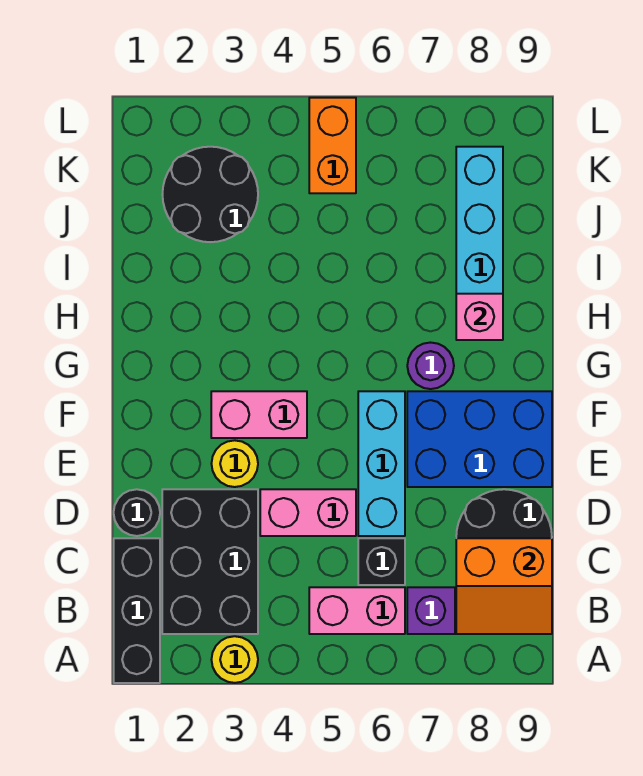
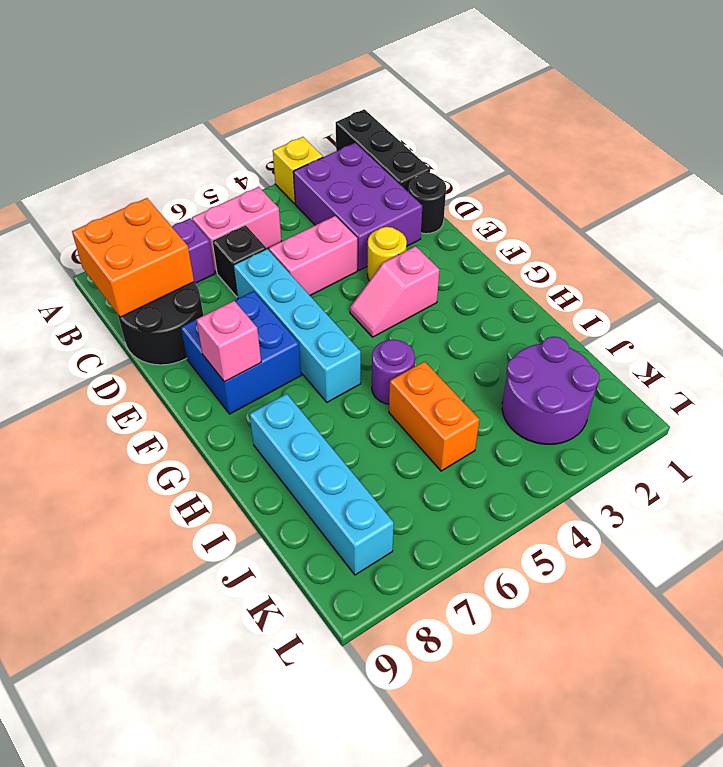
yellow 1x1 round brick [211,636,258,683] -> yellow 1x1 brick [273,137,323,204]
black 2x3 brick [162,489,258,634] -> purple 2x3 brick [293,143,422,271]
orange 2x2 slope [456,538,552,634] -> orange 2x2 brick [72,198,194,317]
cyan 1x3 brick [358,391,405,536] -> cyan 1x4 brick [234,249,361,402]
blue 2x3 brick [407,391,552,487] -> blue 2x2 brick [181,291,301,414]
pink 1x2 brick [211,391,307,438] -> pink 1x2 slope [350,246,439,337]
purple 1x1 round brick [407,343,454,389] -> purple 1x1 round brick moved to [372,340,415,404]
pink 1x1 brick [456,294,503,340] -> pink 1x1 brick moved to [196,301,261,382]
black 2x2 round brick [163,147,258,242] -> purple 2x2 round brick [502,337,599,444]
orange 1x2 brick [309,98,356,193] -> orange 1x2 brick moved to [389,361,480,471]

